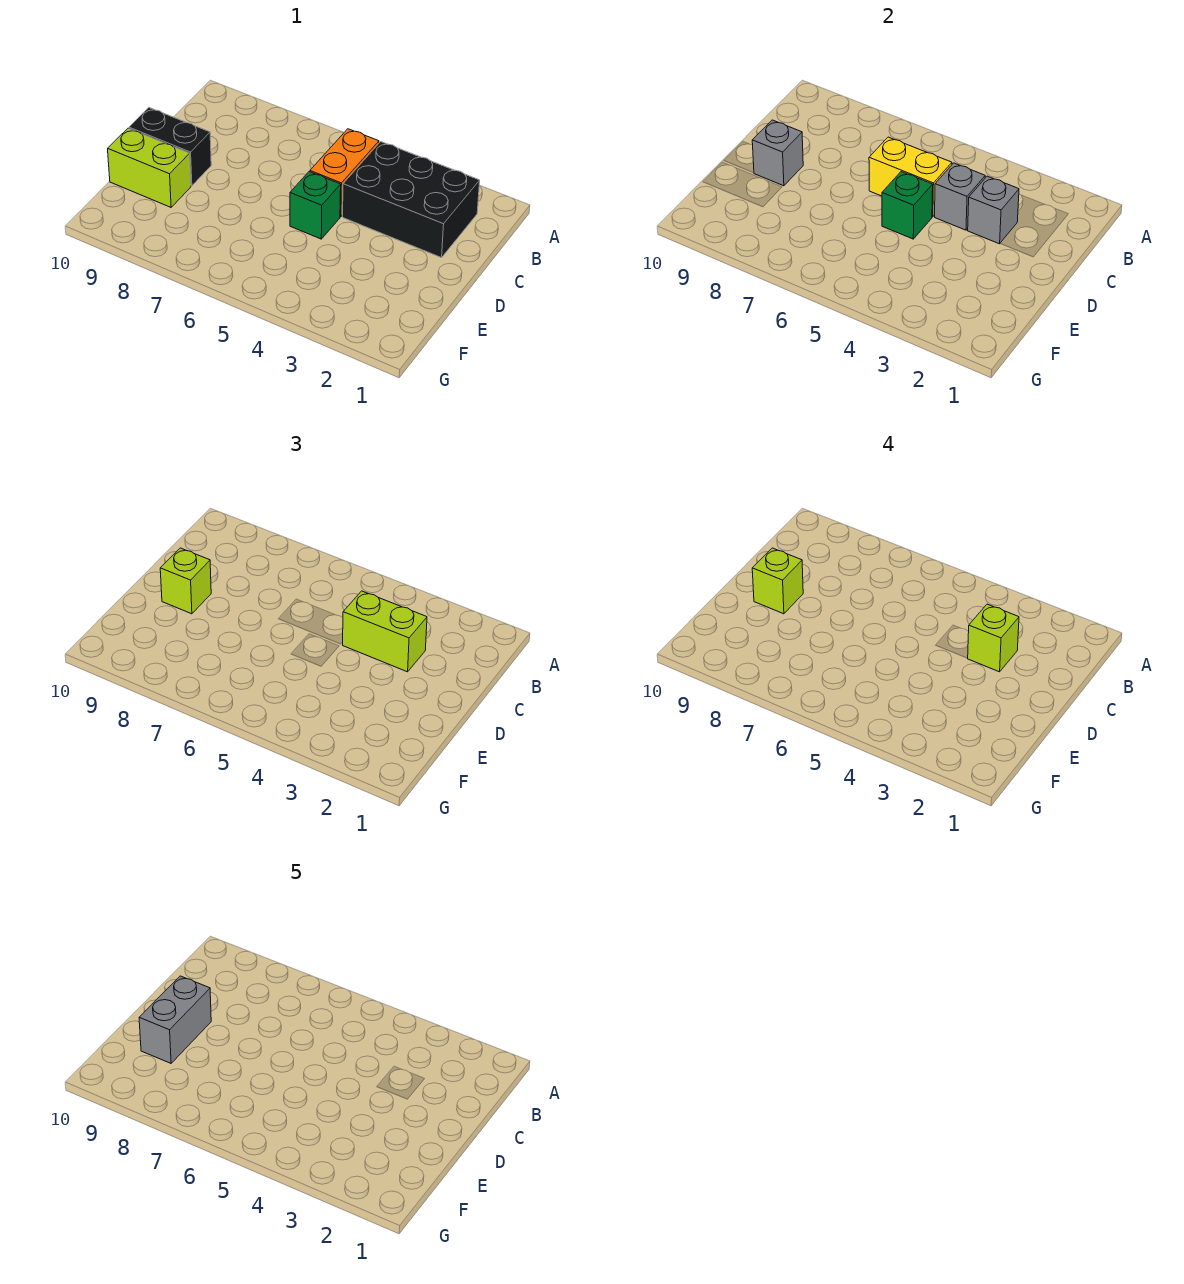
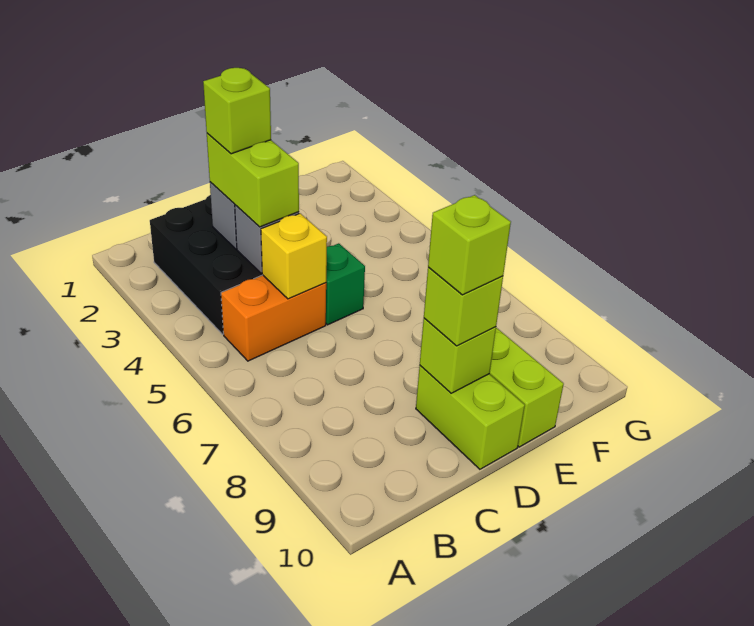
yellow 1x2 brick [869,137,952,217] -> yellow 1x1 brick [261,213,327,299]
green 1x1 brick [882,172,933,239] -> none
black 1x2 brick [129,108,211,186] -> lime 1x2 brick [416,366,525,469]
grey 1x1 brick [752,120,803,186] -> lime 1x1 brick [420,318,496,393]
grey 1x2 brick [139,976,211,1063] -> none

